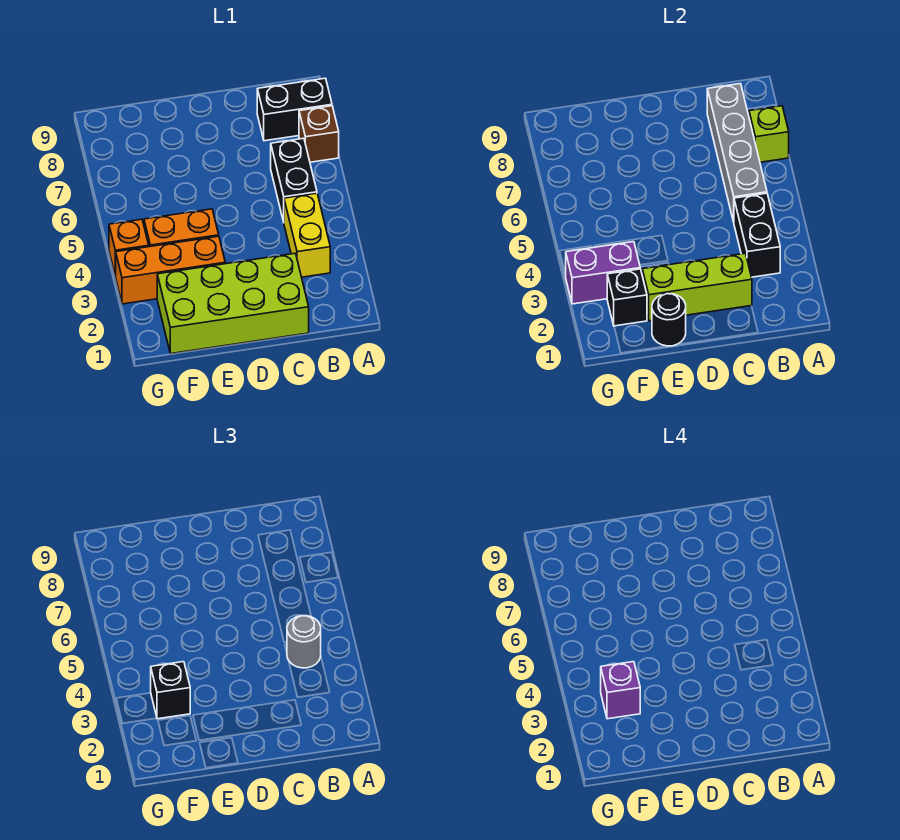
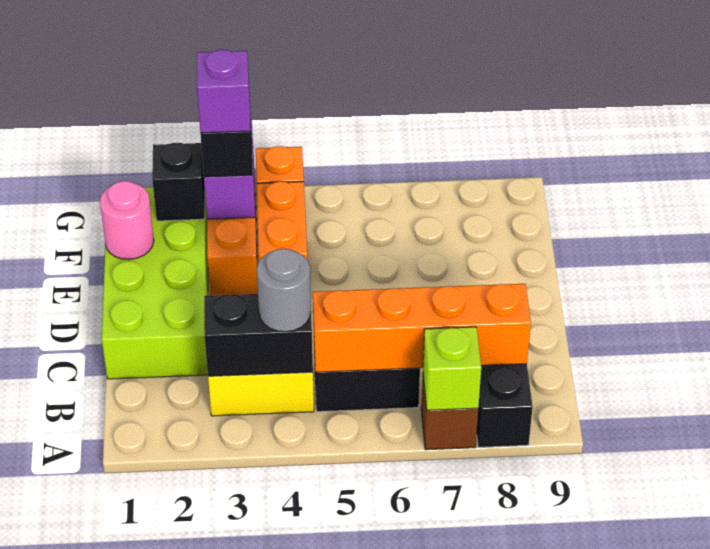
grey 1x4 brick [707,84,767,222] -> orange 1x4 brick [313,284,531,372]
lime 1x3 brick [642,253,752,321] -> none
black 1x1 round brick [652,293,686,346] -> pink 1x1 round brick [100,181,154,260]

